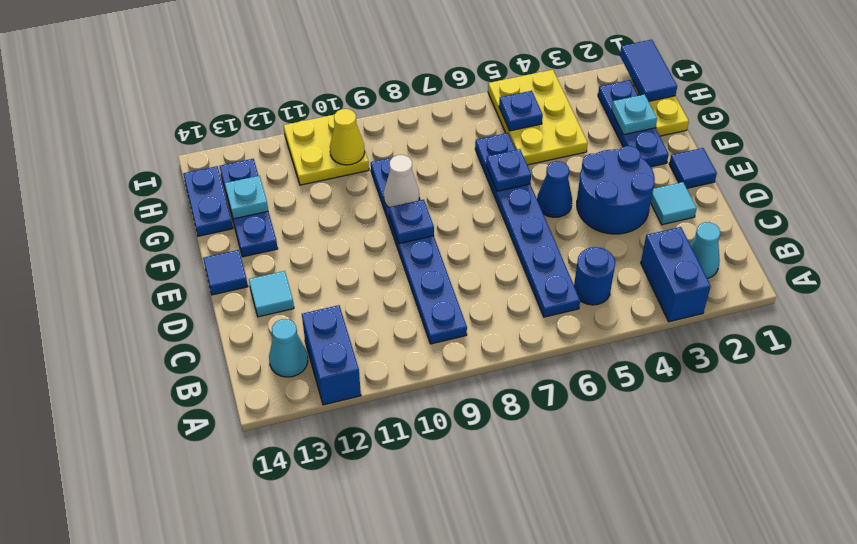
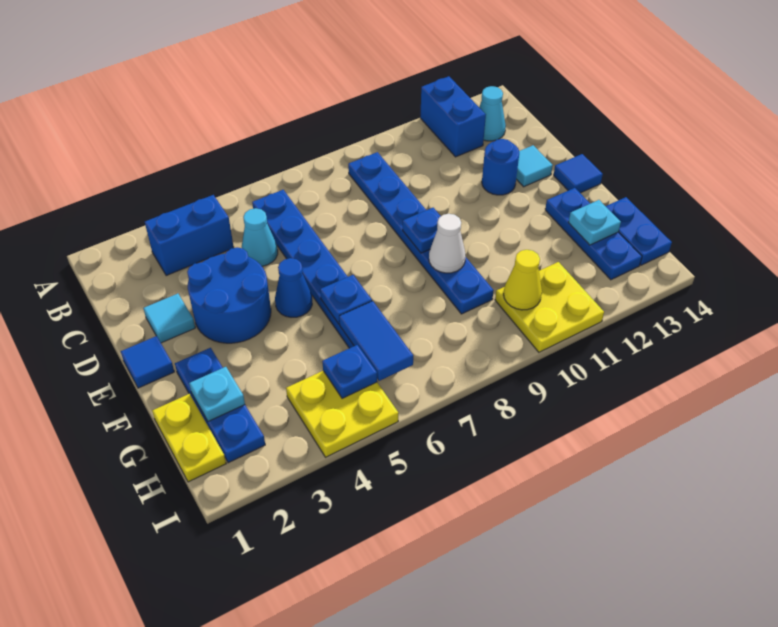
blue 1x2 brick [641,227,711,322] -> blue 1x2 brick turned to [145,195,234,276]
cyan 1x1 cone [690,222,720,279] -> cyan 1x1 cone moved to [242,208,278,266]
blue 1x1 round brick [574,247,615,305] -> blue 1x1 round brick moved to [482,139,519,195]
yellow 2x3 plate [488,70,588,165] -> yellow 2x2 plate [286,371,398,457]
blue 1x2 tile [620,40,677,101] -> blue 1x2 tile moved to [339,301,413,381]

